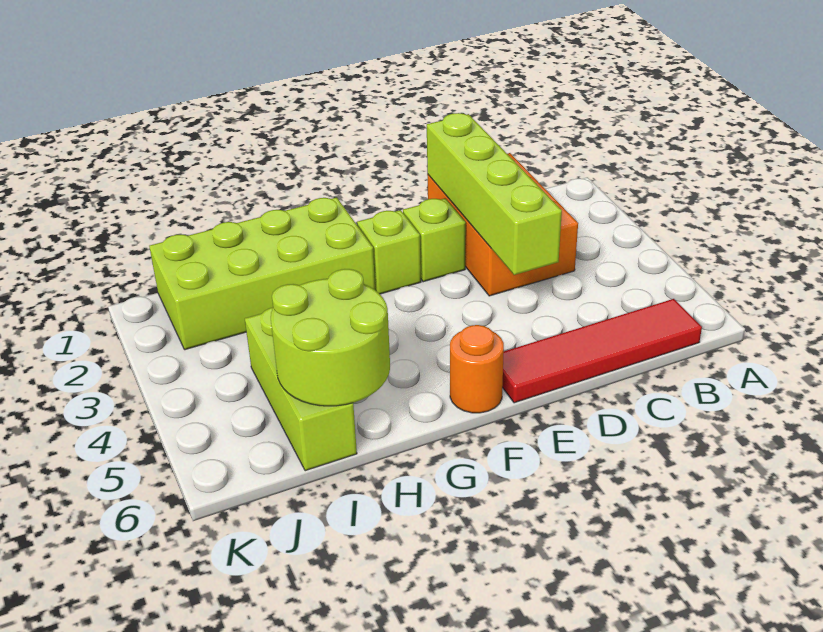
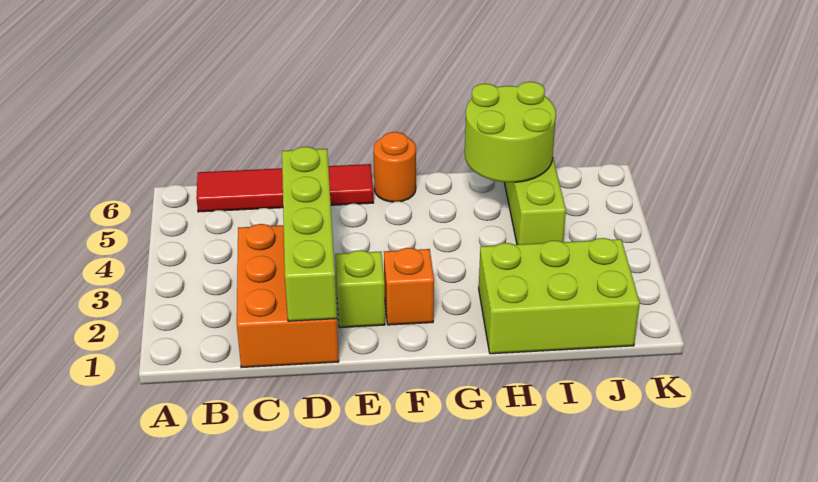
lime 1x1 brick [357,210,421,294] -> orange 1x1 brick [384,248,434,325]
lime 2x4 brick [149,197,375,350] -> lime 2x3 brick [479,238,640,354]

